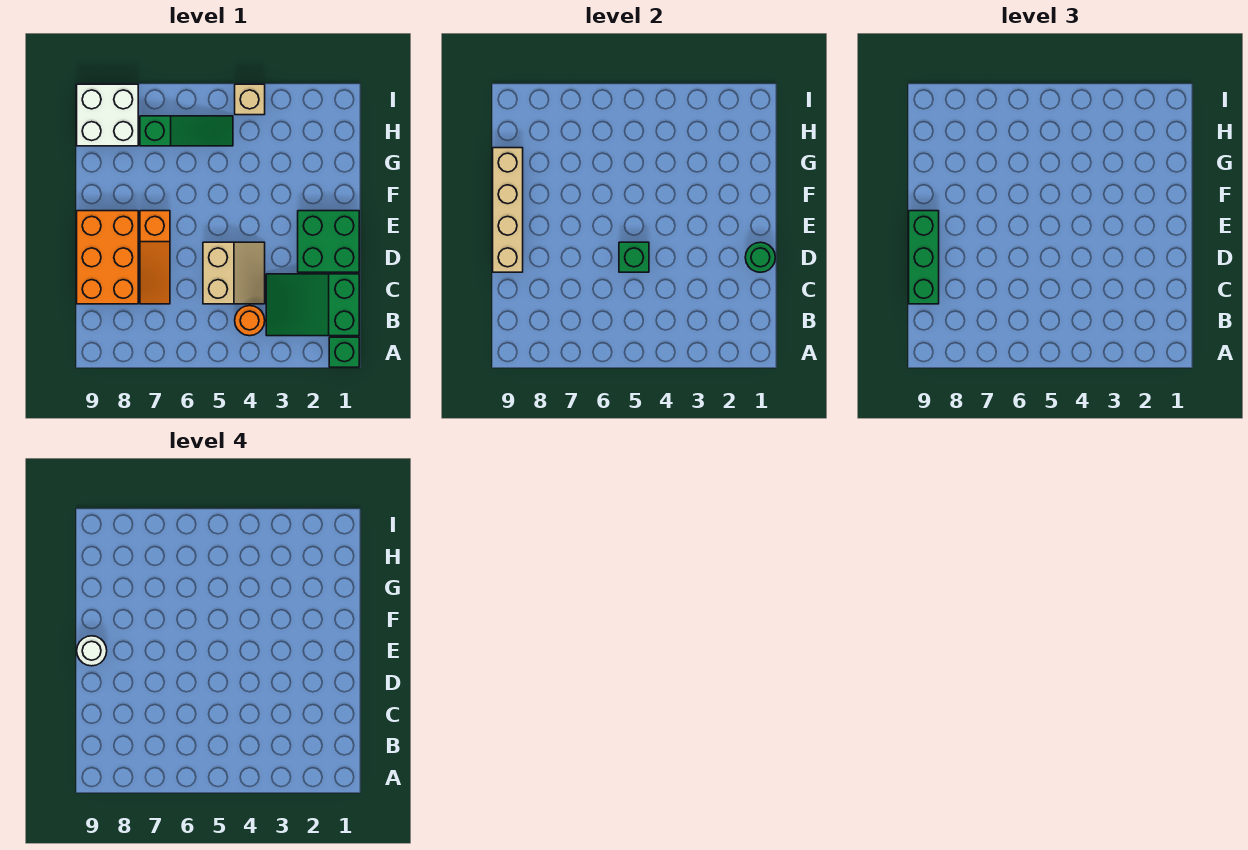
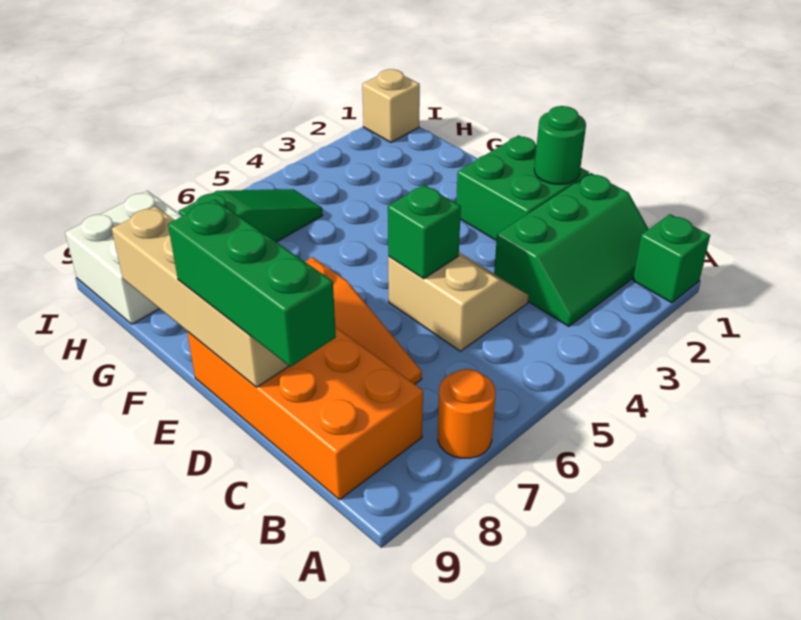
green 2x3 slope [266,274,359,336] -> green 2x3 slope turned to [494,173,649,326]
orange 1x1 round brick [235,306,265,336] -> orange 1x1 round brick moved to [438,369,496,458]
orange 2x3 brick [77,211,138,304] -> orange 2x4 brick [187,327,423,500]
white 1x1 round brick [77,636,107,666] -> none
tan 1x1 brick [235,84,265,115] -> tan 1x1 brick moved to [362,69,420,142]

